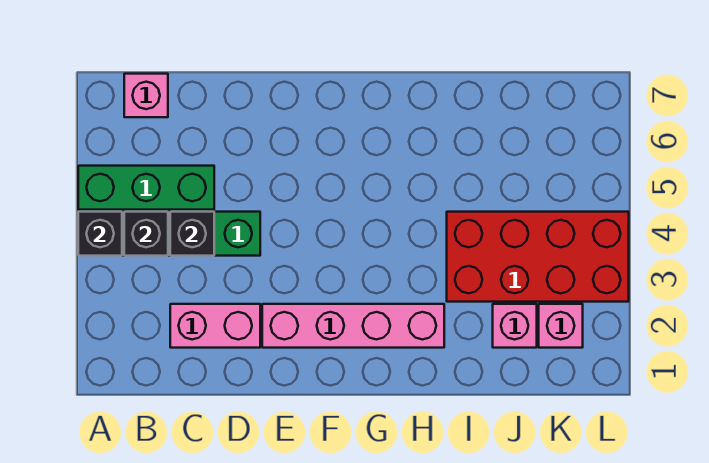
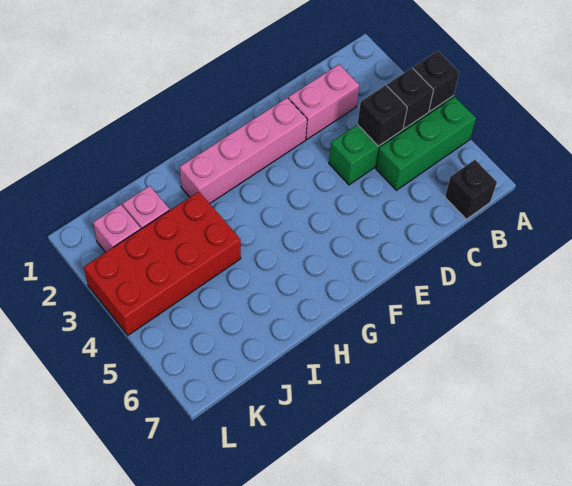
pink 1x1 brick [124,74,168,117] -> black 1x1 brick [445,160,497,219]

